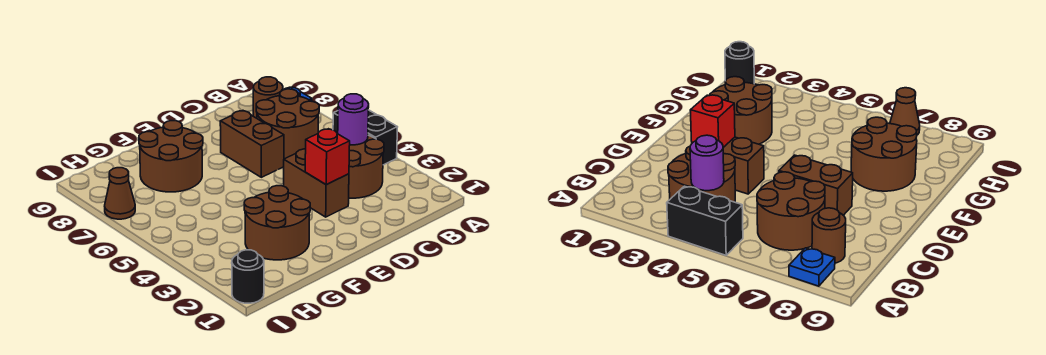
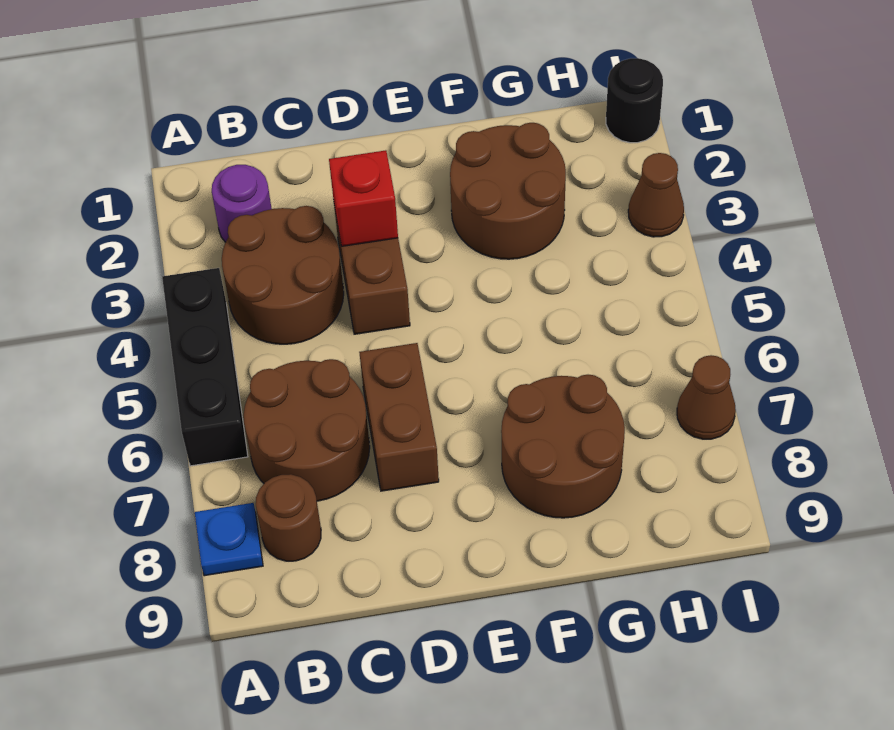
black 1x2 brick [333,110,397,165] -> black 1x3 brick [162,268,248,466]
purple 1x1 round brick [338,94,369,145] -> purple 1x1 round brick moved to [212,165,272,242]
none -> brown 1x1 cone [628,153,684,237]

